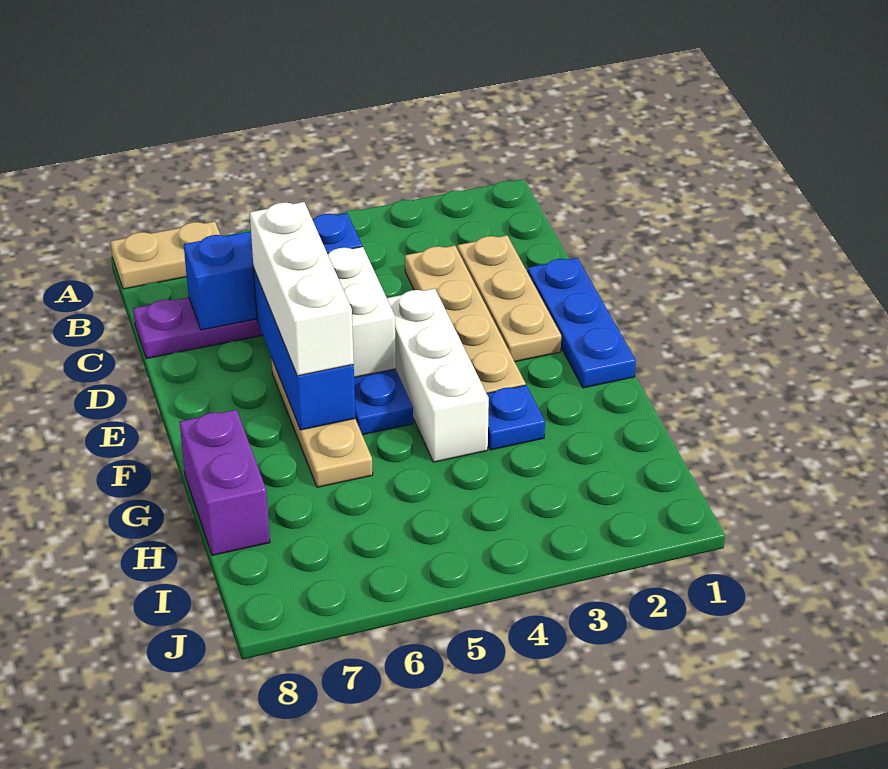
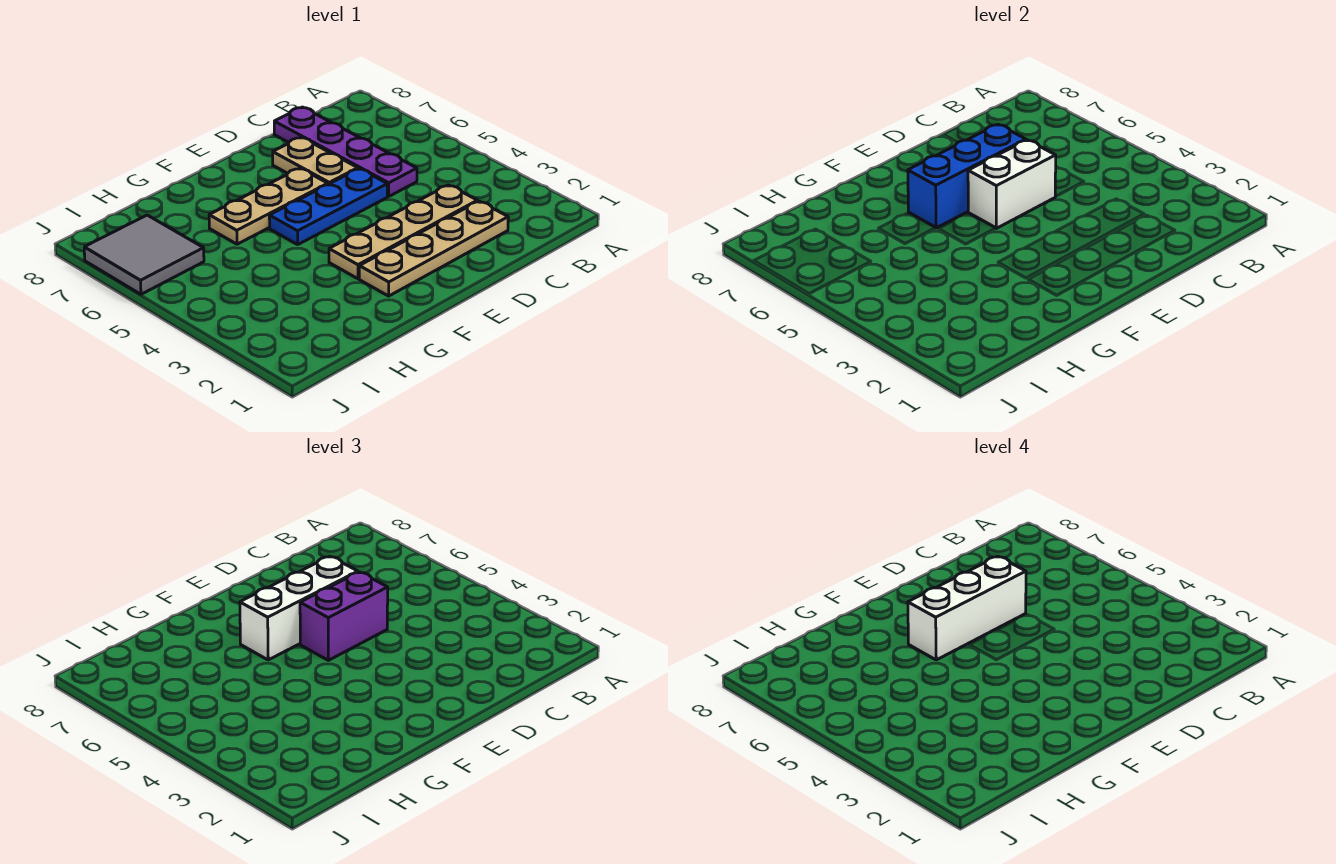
tan 1x2 plate [111,221,220,289] -> tan 1x2 plate moved to [273,137,358,184]
tan 1x3 plate [458,235,561,362] -> tan 1x4 plate [359,201,508,296]
blue 1x3 brick [184,213,362,330] -> none
blue 1x3 plate [527,258,636,388] -> none
white 1x3 brick [387,289,489,462] -> white 1x3 brick moved to [908,556,1026,660]
blue 1x1 plate [487,385,545,450] -> none
purple 1x2 brick [180,410,270,555] -> purple 1x2 brick moved to [300,572,388,660]
none -> grey 2x2 tile [84,215,204,294]

